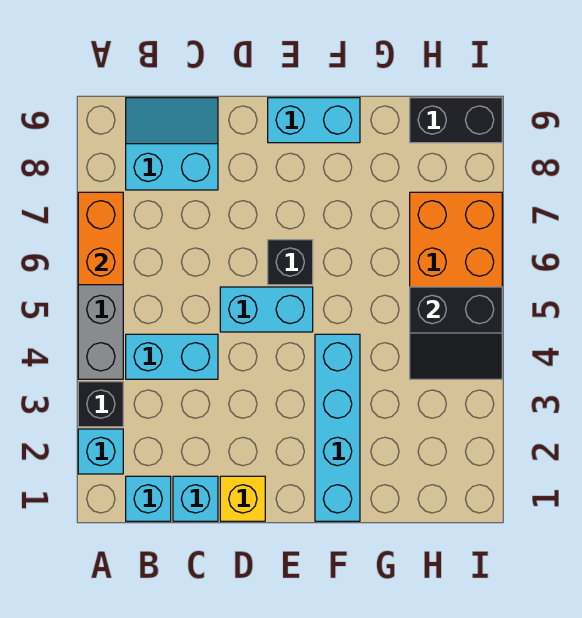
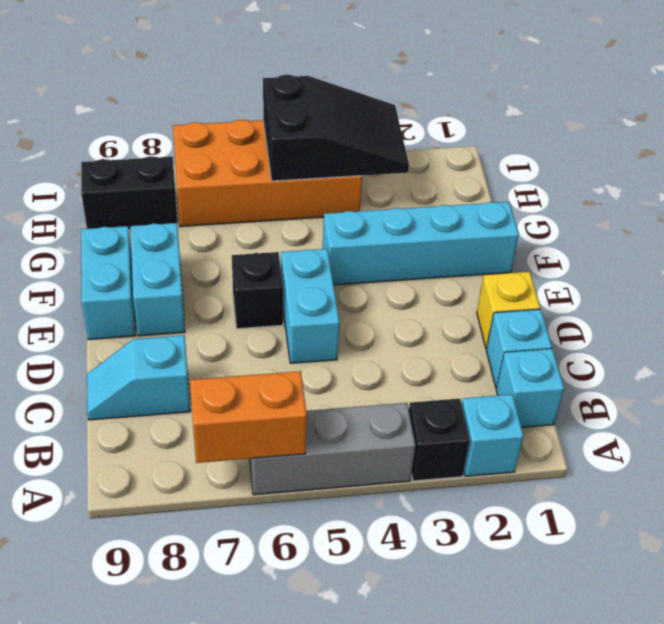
cyan 1x2 brick [126,334,218,379] -> cyan 1x2 brick moved to [131,223,185,336]
cyan 2x2 slope [126,98,218,190] -> cyan 1x2 slope [87,335,190,420]
black 2x2 slope [410,287,502,379] -> black 2x3 slope [263,75,409,181]
black 1x2 brick [410,98,502,143] -> black 1x2 brick turned to [81,156,178,230]

